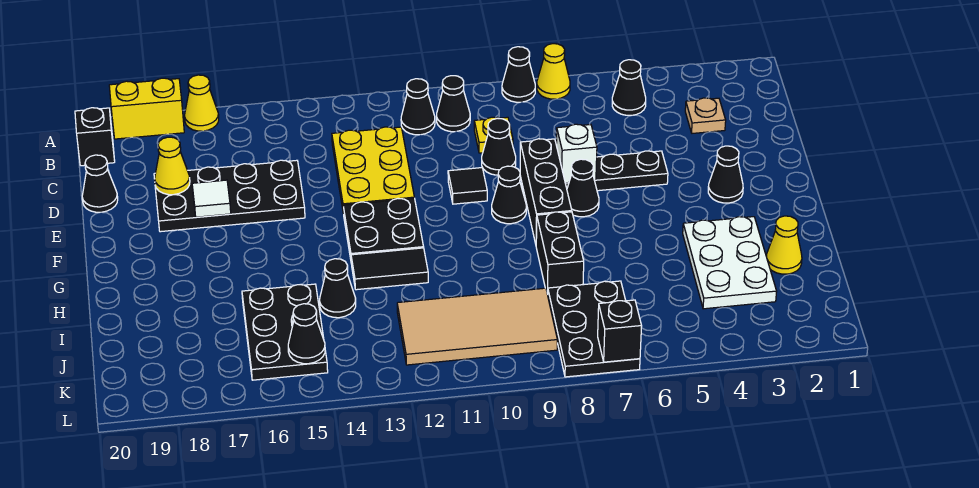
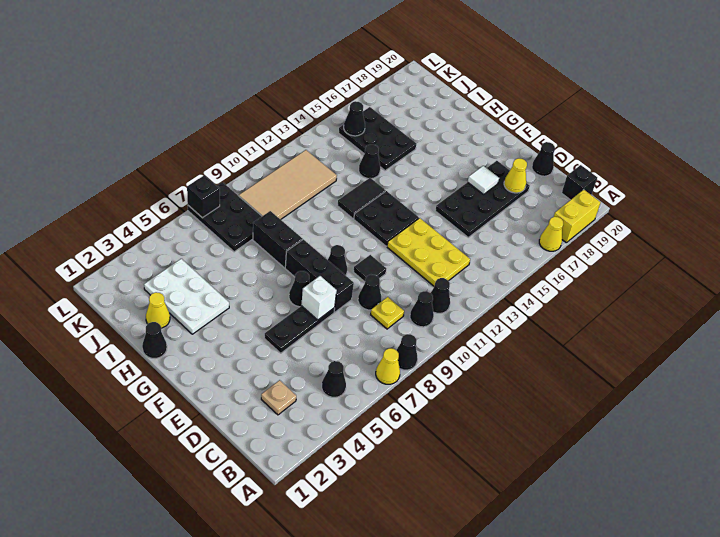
black 1x1 cone [708,146,743,203] -> black 1x1 cone moved to [142,322,167,359]

